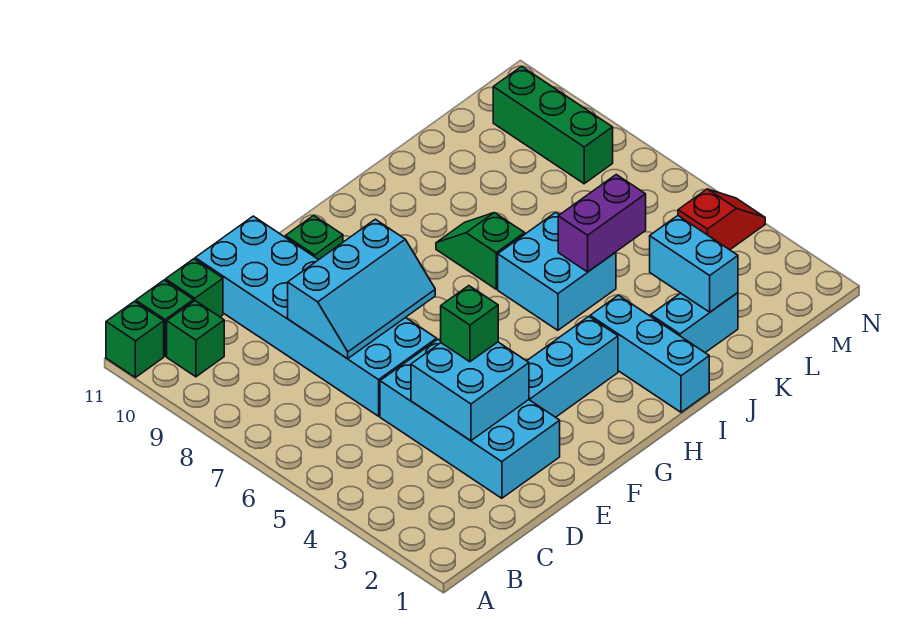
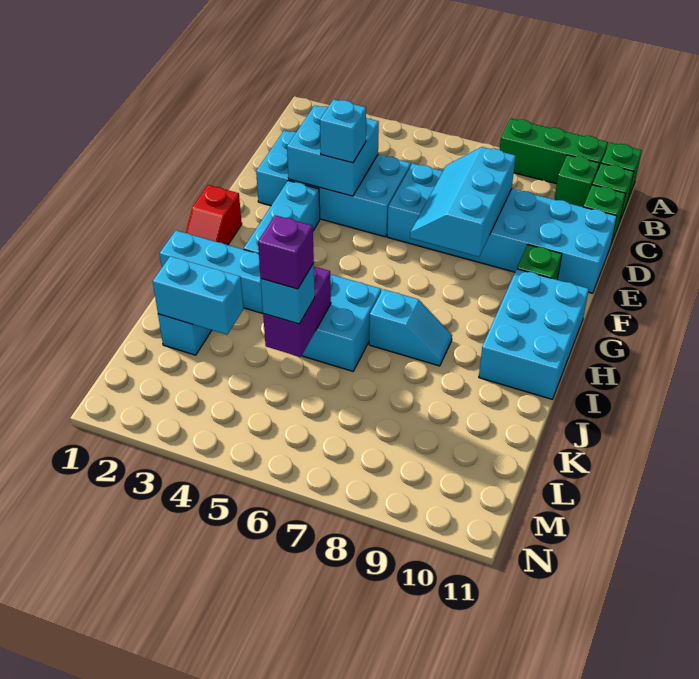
green 1x1 brick [441,286,498,362] -> cyan 1x1 brick [320,99,366,163]
none -> cyan 2x3 brick [479,269,589,399]
green 1x2 slope [436,213,525,289] -> cyan 1x2 slope [369,289,452,366]
none -> cyan 1x1 brick [261,263,315,324]
none -> purple 1x1 brick [258,215,314,289]
red 1x2 slope [678,189,765,250] -> red 1x2 slope moved to [186,185,242,245]
green 1x3 brick [493,66,613,184] -> green 1x3 brick moved to [500,119,608,184]

